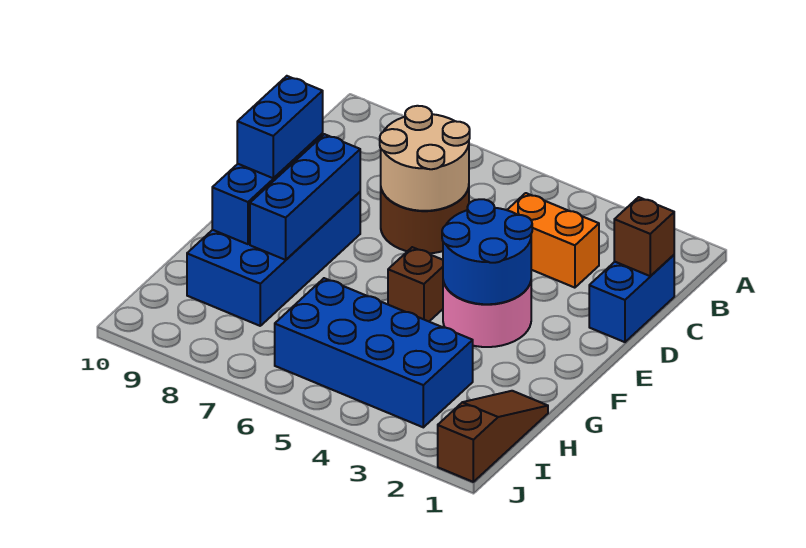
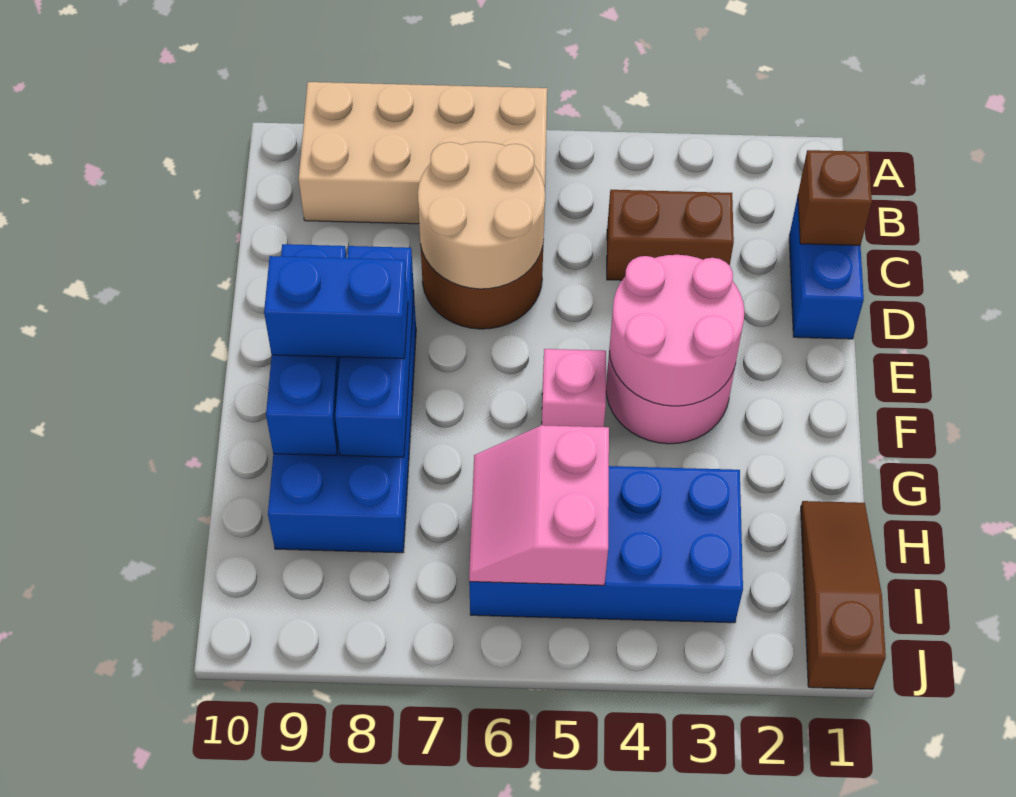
none -> tan 2x4 brick [299,82,547,224]
orange 1x2 brick [507,193,599,288] -> brown 1x2 brick [607,190,734,280]
blue 2x2 round brick [442,199,532,304] -> pink 2x2 round brick [609,255,744,406]
blue 1x2 brick [237,76,323,178] -> blue 1x2 brick turned to [264,256,408,359]
brown 1x1 brick [388,247,443,321] -> pink 1x1 brick [542,349,606,427]
none -> pink 2x2 slope [469,425,609,585]

